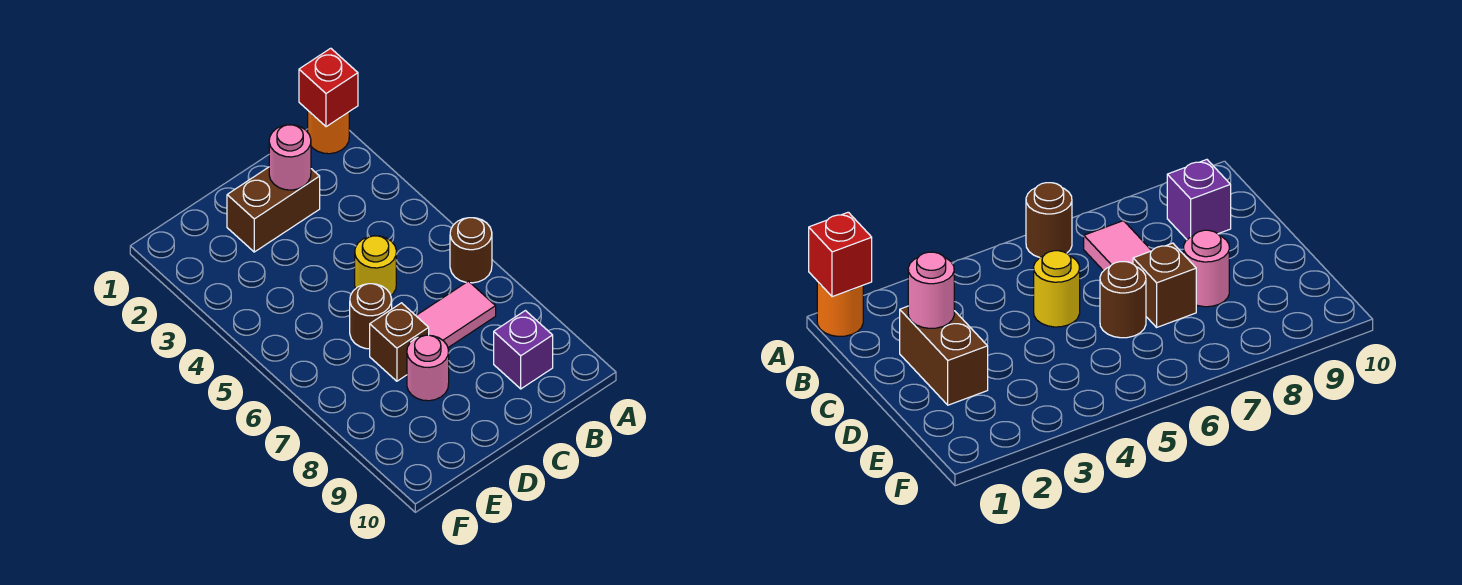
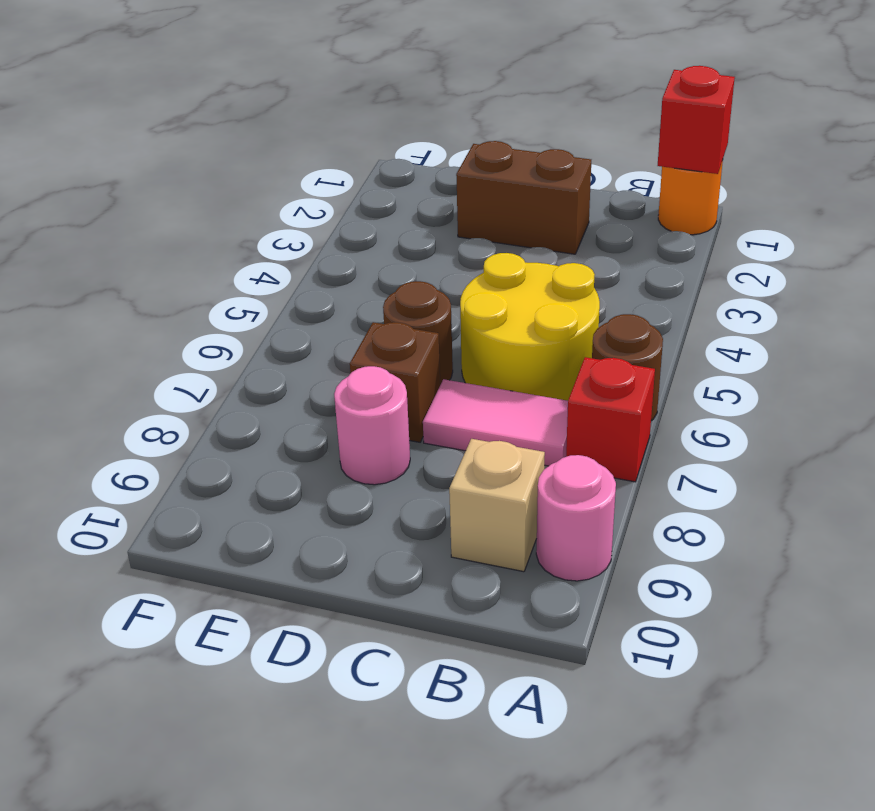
none -> red 1x1 brick [566,357,655,482]
purple 1x1 brick [494,311,553,389] -> tan 1x1 brick [449,439,545,572]
pink 1x1 round brick [269,125,311,190] -> pink 1x1 round brick moved to [536,455,616,581]
yellow 1x1 round brick [355,236,396,295] -> yellow 2x2 round brick [460,253,600,401]

